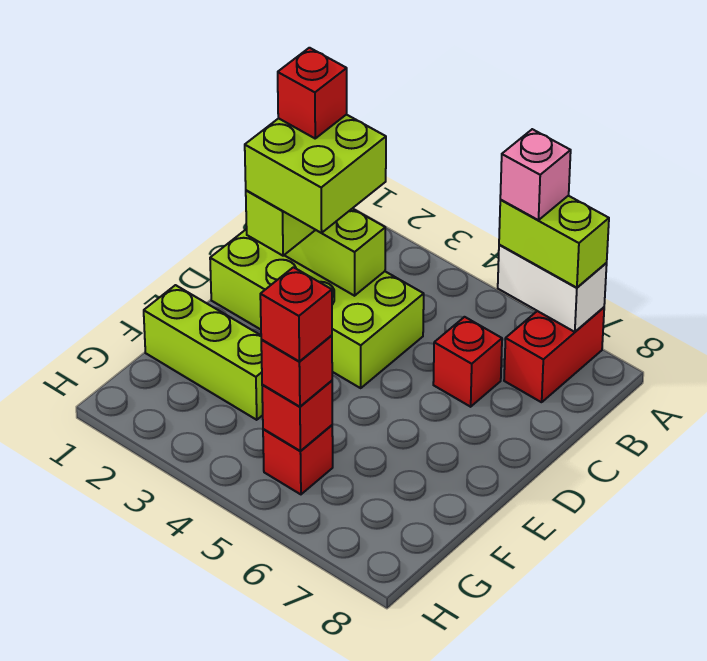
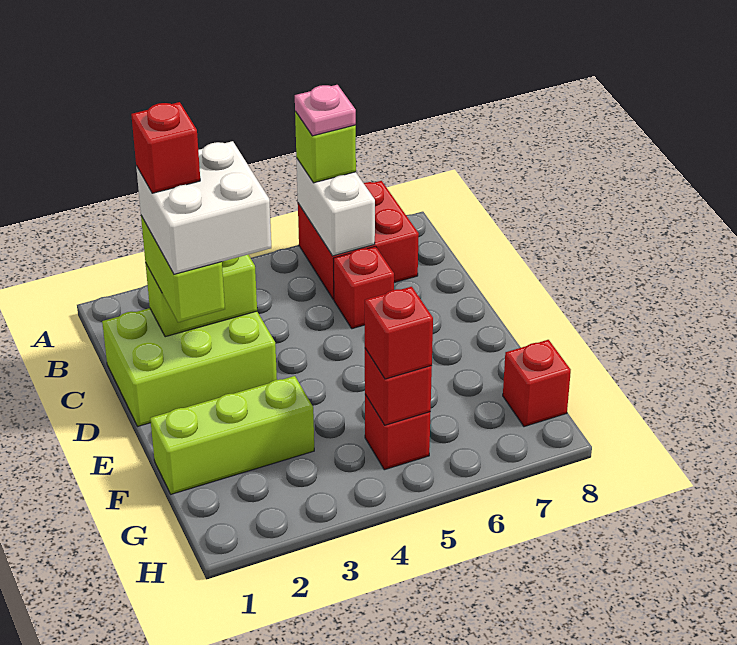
white 1x2 brick [498,245,607,332] -> white 1x2 brick turned to [296,158,375,256]
lime 1x2 brick [499,196,609,288] -> lime 1x1 brick [295,111,356,183]
pink 1x1 brick [500,129,571,220] -> pink 1x1 plate [295,85,356,136]
red 1x2 brick [504,307,604,402] -> red 2x2 brick [298,181,419,300]
lime 2x4 brick [210,229,424,388] -> lime 2x3 brick [102,308,277,426]
lime 2x2 brick [245,114,386,233] -> white 2x2 brick [136,141,271,274]
red 1x1 brick [260,267,332,361] -> red 1x1 brick moved to [503,340,571,427]

